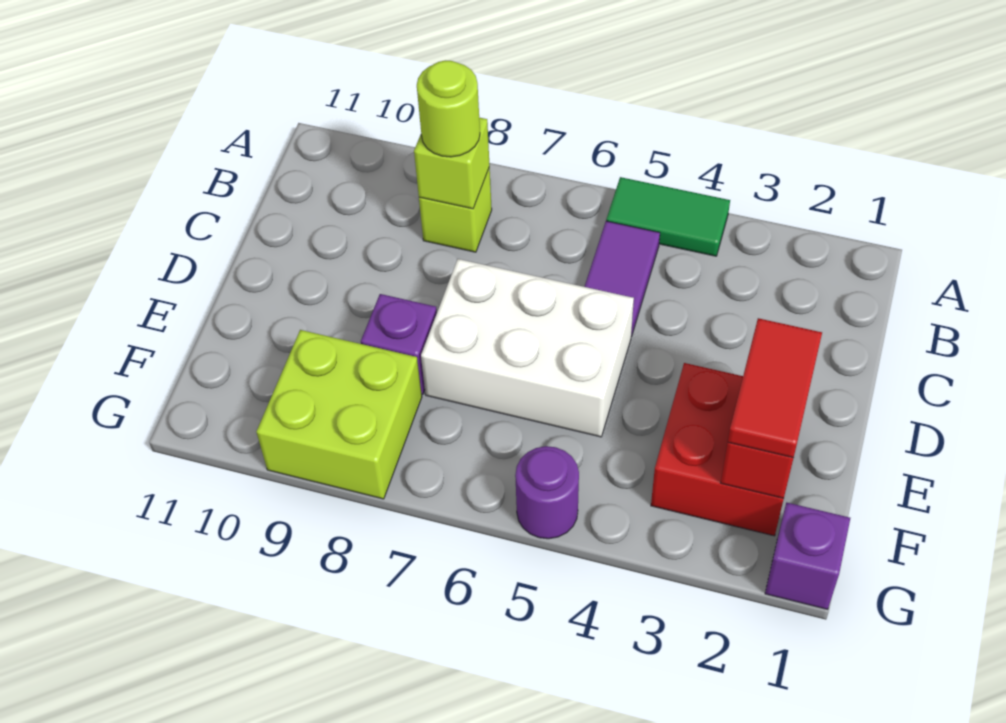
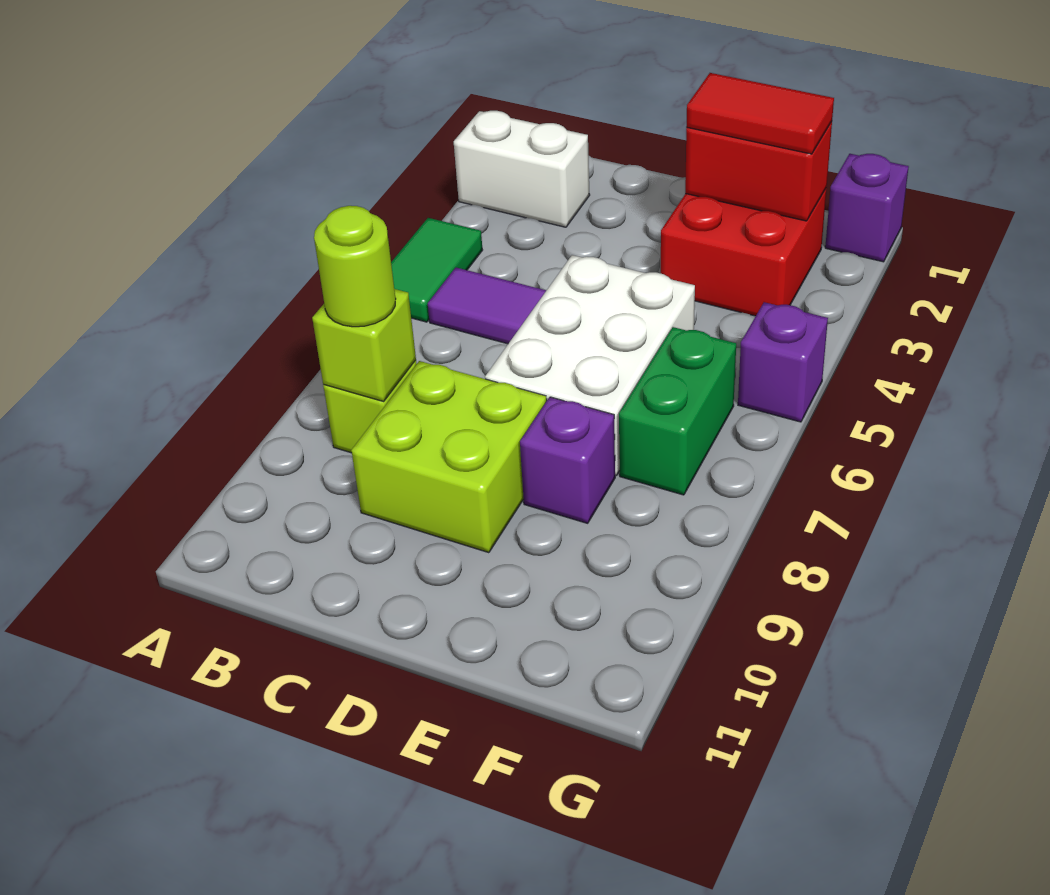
none -> white 1x2 brick [454,111,590,227]
none -> green 1x2 brick [619,327,736,495]
lime 2x2 brick [256,330,422,499] -> lime 2x2 brick moved to [351,361,547,553]
purple 1x1 round brick [515,446,579,539] -> purple 1x1 brick [738,302,828,422]

